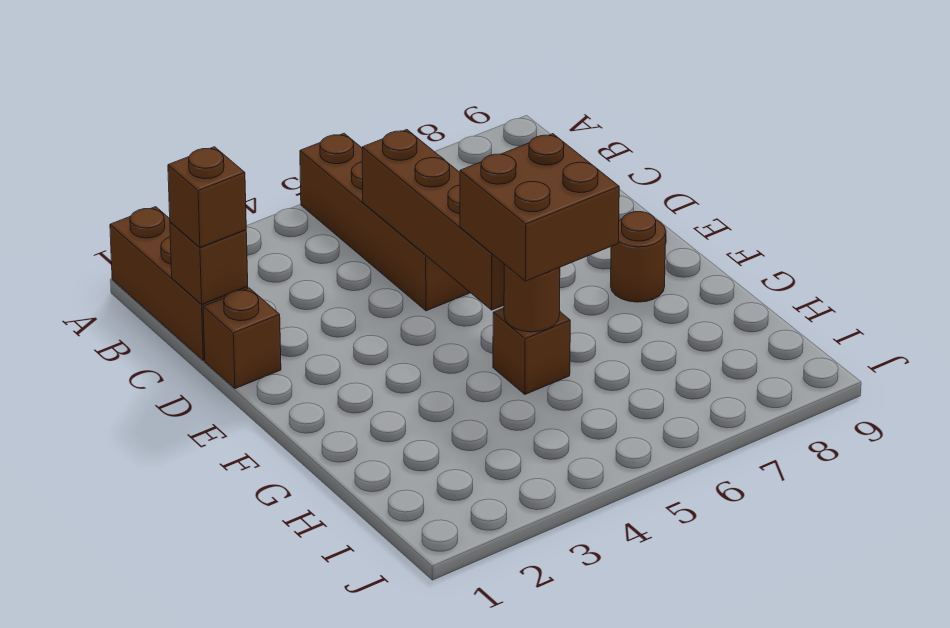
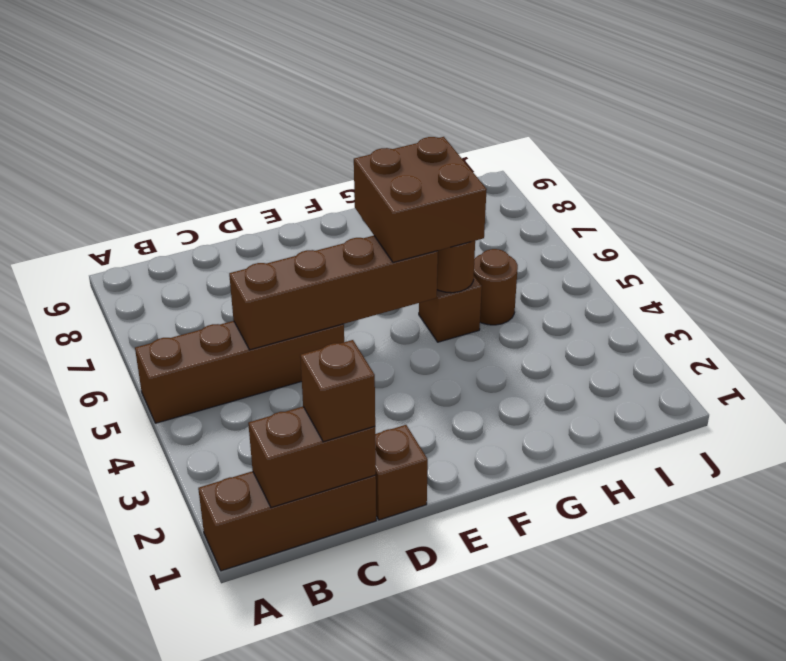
brown 1x1 brick [170,222,248,304] -> brown 1x2 brick [248,407,376,508]
brown 1x1 round brick [611,212,666,302] -> brown 1x1 round brick moved to [474,249,518,325]

